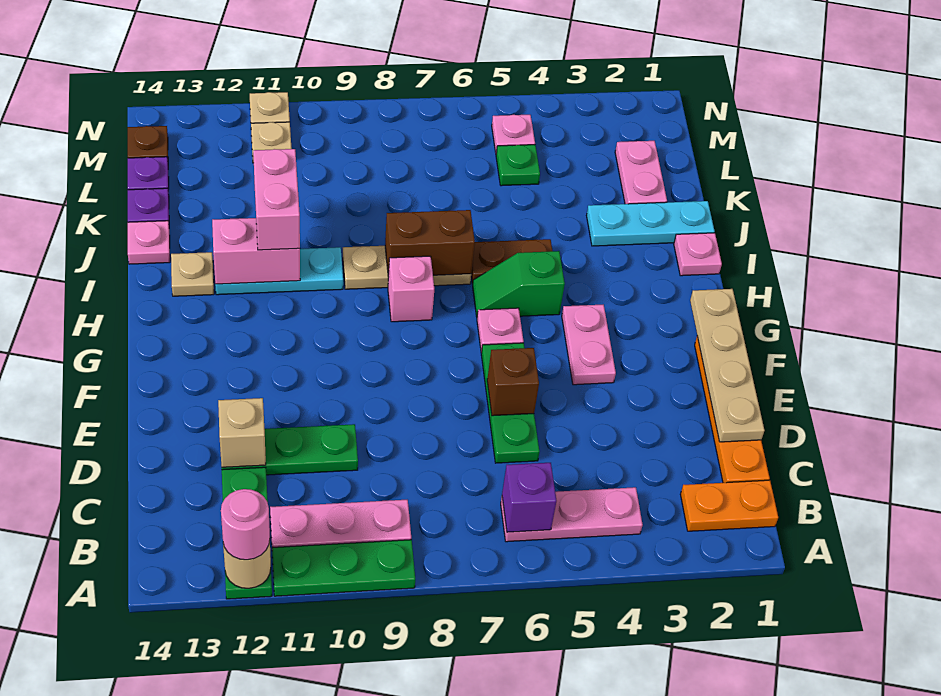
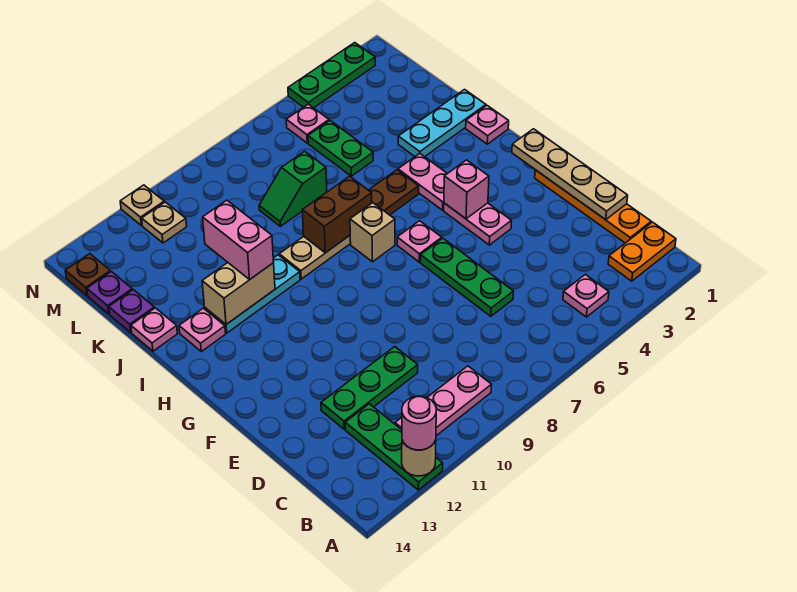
green 1x3 plate [272,540,415,596] -> green 1x3 plate moved to [288,43,375,108]
pink 1x3 plate [501,487,643,542] -> pink 1x1 plate [563,274,609,317]
purple 1x1 brick [502,463,557,532] -> none
tan 1x1 brick [218,398,266,467] -> tan 1x1 brick moved to [350,203,395,262]
brown 1x1 brick [487,348,539,416] -> none
green 1x2 slope [473,251,565,317] -> green 1x2 slope moved to [259,151,327,226]
pink 1x1 brick [388,256,434,322] -> pink 1x1 brick moved to [444,160,489,219]
pink 1x2 brick [212,218,300,284] -> tan 1x2 brick [202,263,275,324]
tan 1x1 plate [171,252,214,296] -> pink 1x1 plate [179,308,226,351]
pink 1x2 plate [615,141,667,204] -> pink 1x2 plate moved to [398,154,447,210]
green 1x1 plate [496,145,540,186] -> green 1x2 plate [308,121,373,176]

